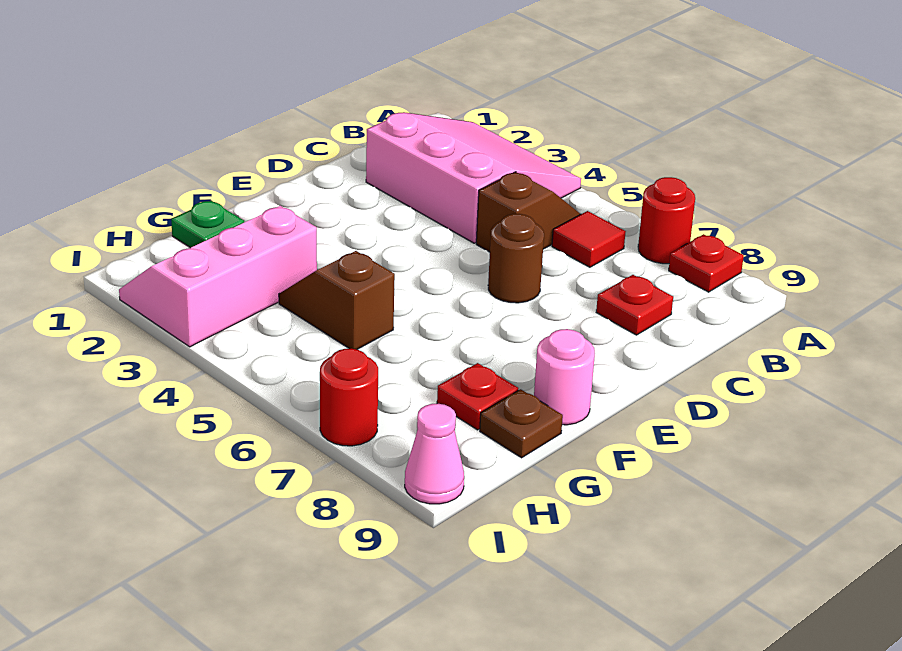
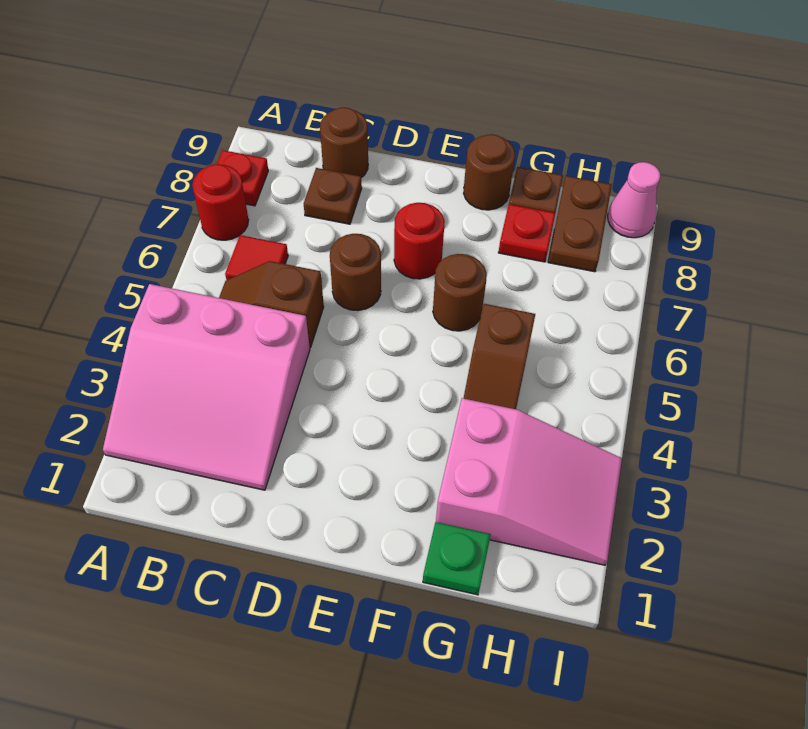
pink 3x3 slope [366,112,581,243] -> pink 3x3 slope turned to [103,284,310,490]
red 1x1 plate [596,275,673,335] -> brown 1x1 plate [304,168,362,224]
none -> brown 1x1 round brick [320,107,368,178]
none -> brown 1x1 round brick [433,254,487,331]
pink 1x1 round brick [534,329,595,425] -> brown 1x1 round brick [464,134,515,210]
pink 2x3 slope [119,206,317,347] -> pink 2x3 slope turned to [436,398,622,565]
none -> brown 1x2 plate [548,176,612,272]
red 1x1 round brick [320,348,378,446] -> red 1x1 round brick moved to [394,203,445,279]

